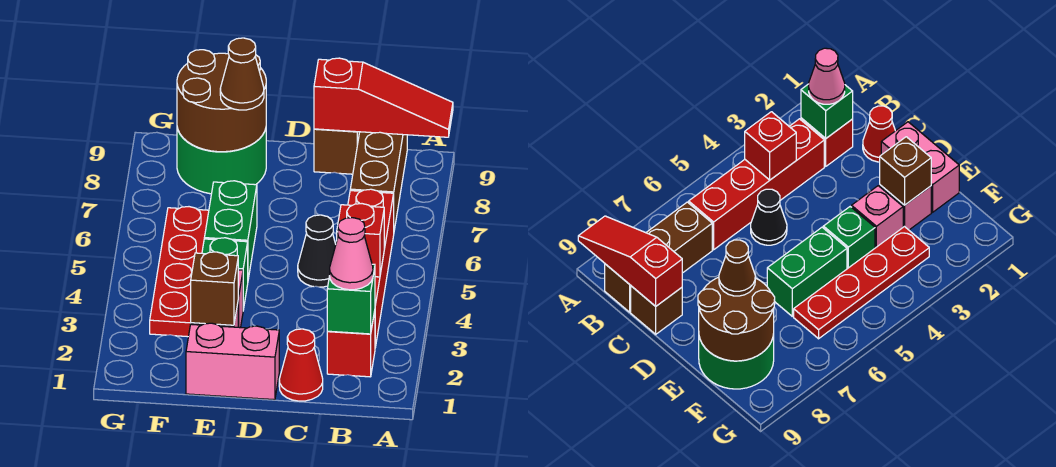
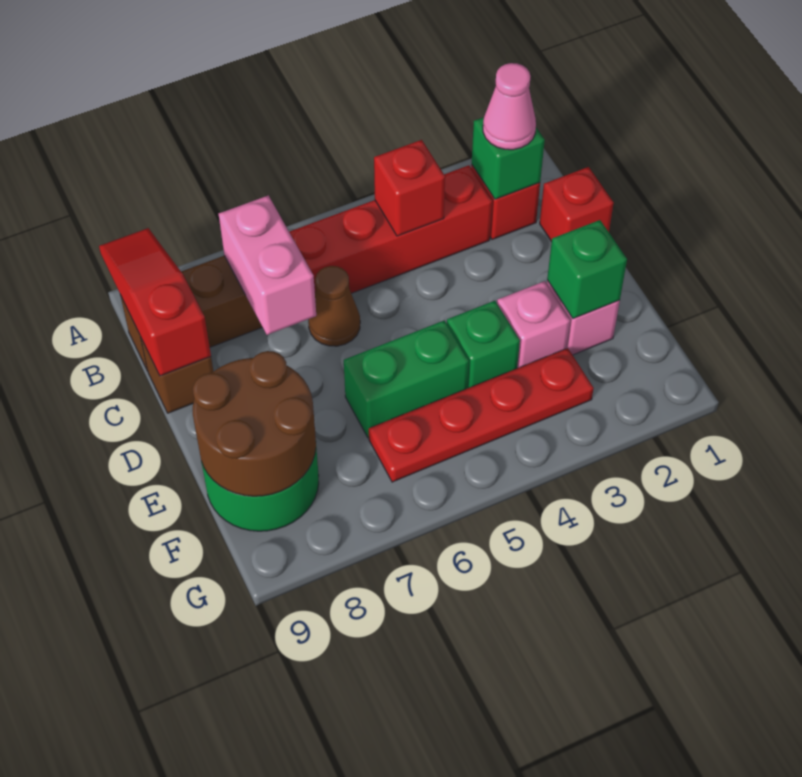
red 1x1 cone [279,329,323,401] -> red 1x1 brick [540,167,614,242]
black 1x1 cone [298,215,336,287] -> none
pink 1x2 brick [186,323,279,400] -> pink 1x2 brick moved to [219,195,316,335]
brown 1x1 brick [191,252,238,325] -> green 1x1 brick [547,220,627,318]
brown 1x1 cone [220,38,264,110] -> brown 1x1 cone moved to [308,266,360,346]

